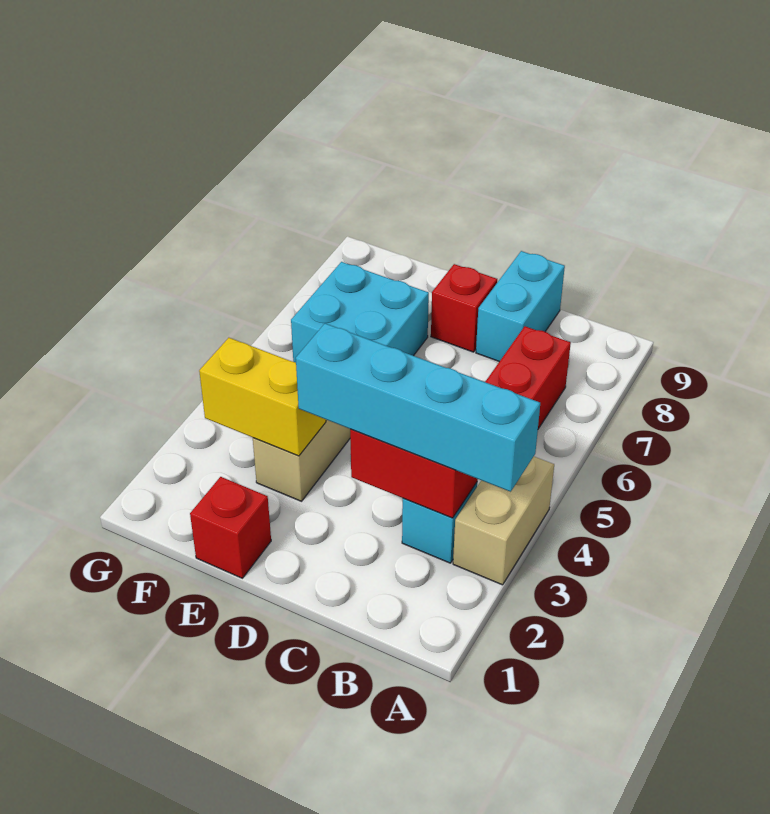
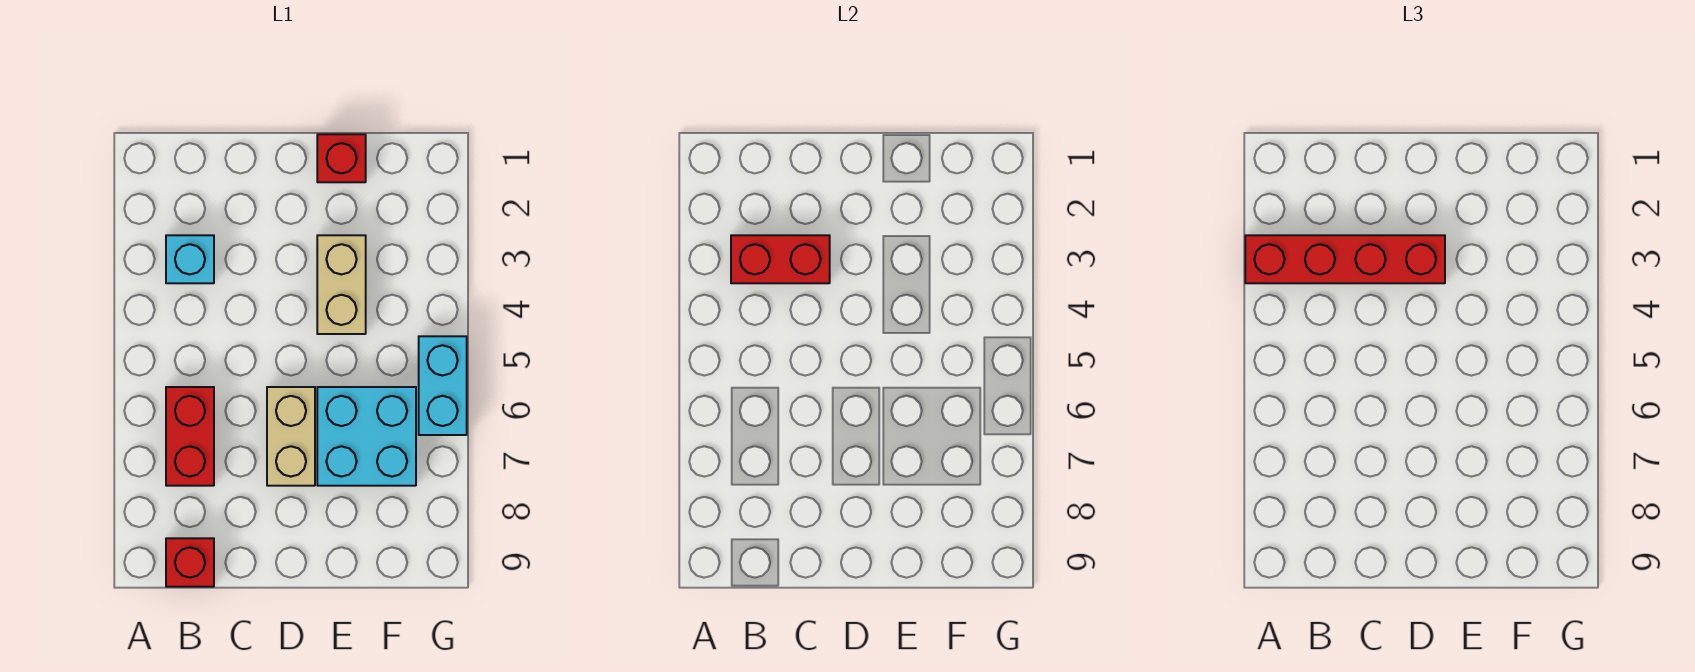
tan 1x2 brick [453,457,554,585] -> tan 1x2 brick moved to [267,387,315,486]
cyan 1x4 brick [296,323,540,492] -> red 1x4 brick [1245,235,1445,283]
cyan 1x2 brick [476,251,565,362] -> cyan 1x2 brick moved to [419,336,467,435]
red 1x1 brick [431,264,497,352] -> red 1x1 brick moved to [166,538,214,587]
yellow 1x2 brick [199,338,326,456] -> none

